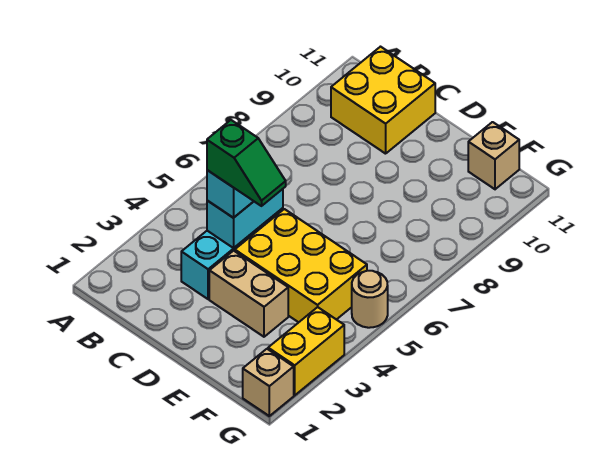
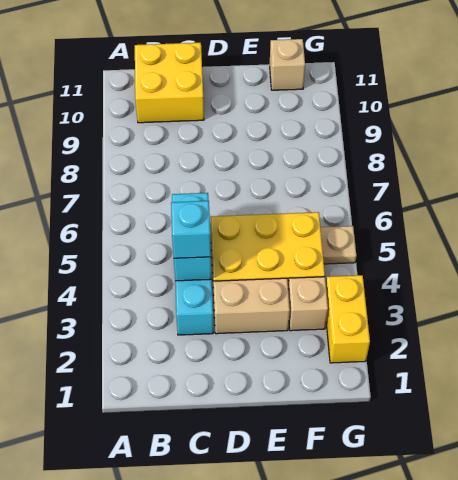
green 1x2 slope [207,120,286,206] -> none
tan 1x1 brick [243,349,294,416] -> tan 1x1 brick moved to [288,277,328,331]
tan 1x1 round brick [352,271,388,328] -> tan 1x1 plate [320,226,356,264]

